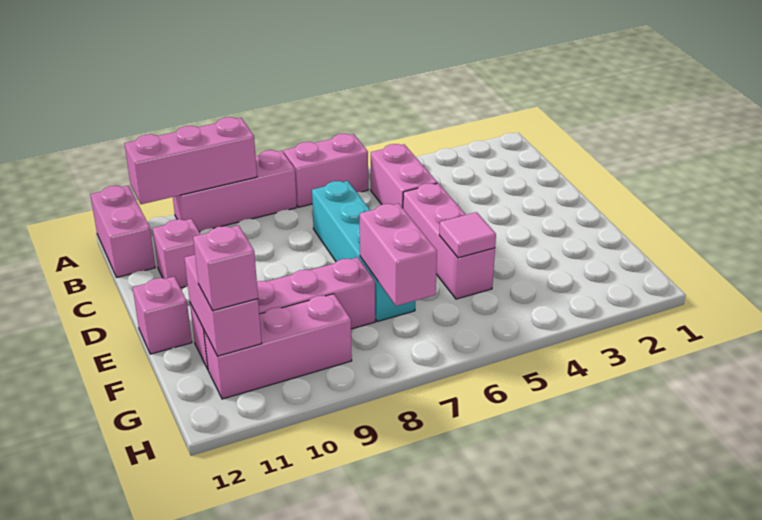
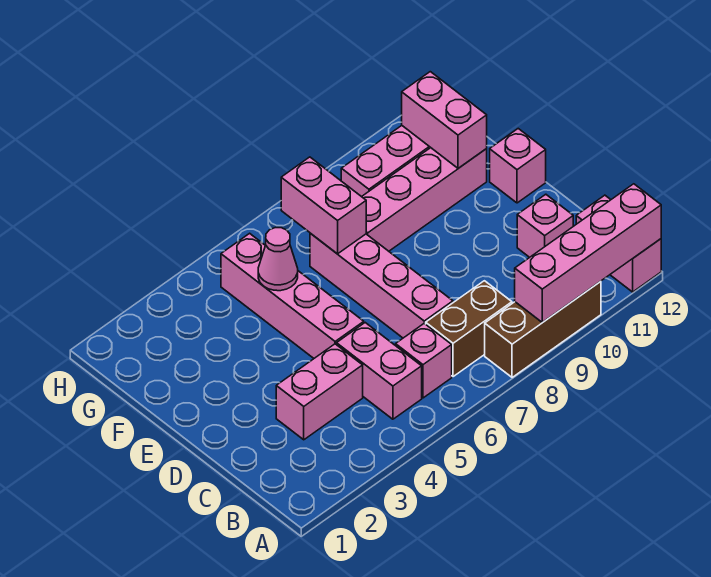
pink 1x2 brick [283,134,368,207] -> pink 1x2 brick moved to [276,344,363,440]
pink 1x3 brick [173,150,297,232] -> brown 1x3 brick [485,281,601,377]
pink 1x3 brick [124,117,257,204] -> pink 1x4 brick [515,184,661,322]
none -> brown 1x2 brick [426,281,512,377]
cyan 1x4 brick [312,181,415,322] -> pink 1x4 brick [310,233,453,338]
pink 1x3 brick [403,183,495,299] -> pink 1x4 brick [221,233,364,358]
pink 1x1 tile [439,212,496,258] -> pink 1x1 cone [258,228,298,291]
pink 1x1 brick [193,225,258,311] -> pink 1x1 brick moved to [396,324,452,398]

